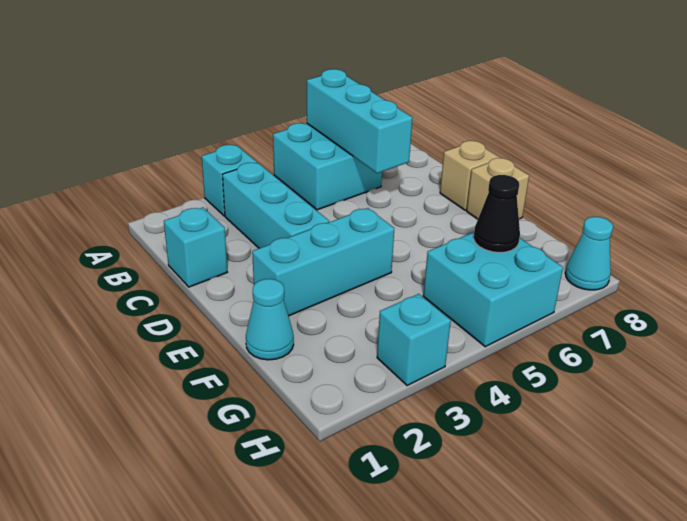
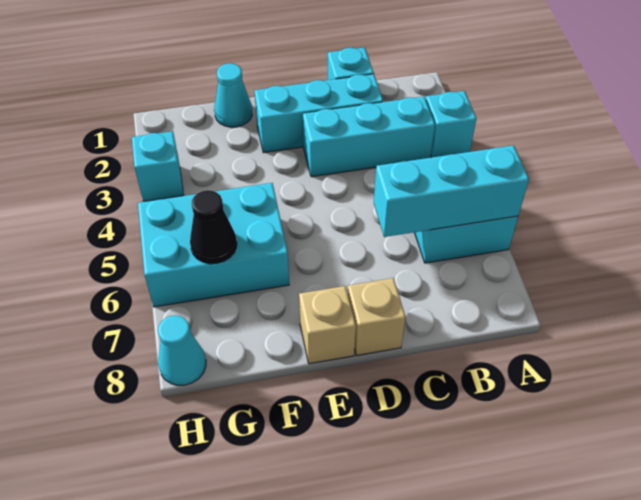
cyan 1x3 brick [252,208,394,316] -> cyan 1x3 brick turned to [254,74,383,153]
cyan 2x2 brick [423,232,563,347] -> cyan 2x3 brick [138,183,289,307]

